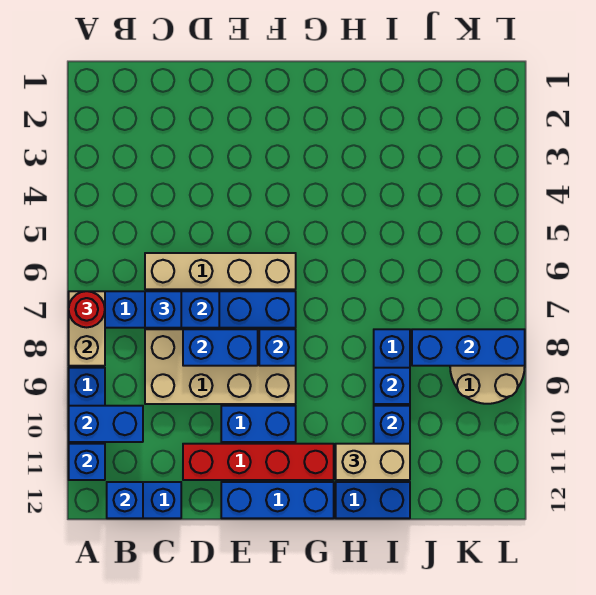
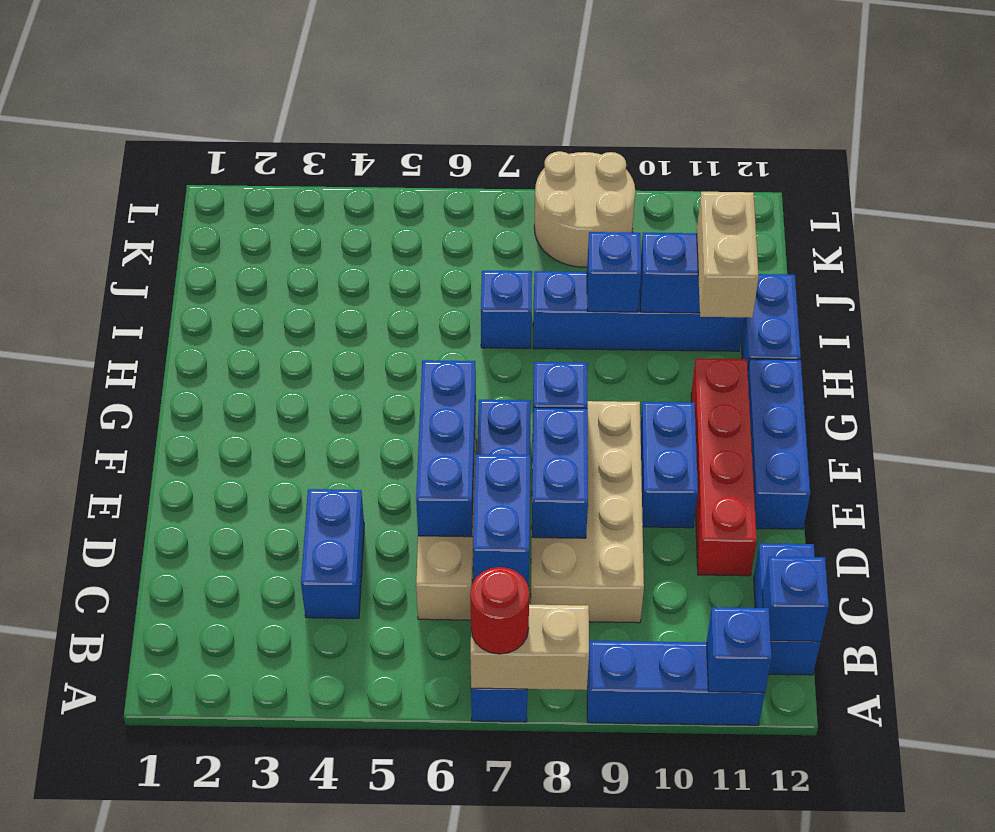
blue 1x2 brick [69,406,143,442] -> blue 1x2 brick moved to [301,489,364,618]
blue 1x1 brick [145,291,181,328] -> blue 1x1 brick moved to [481,271,532,348]
blue 1x3 brick [412,329,525,366] -> blue 1x3 brick moved to [416,360,476,537]

